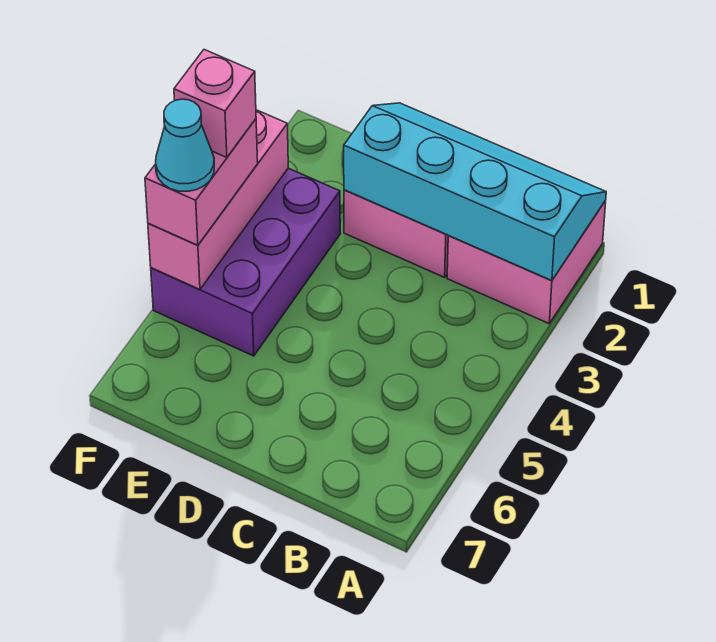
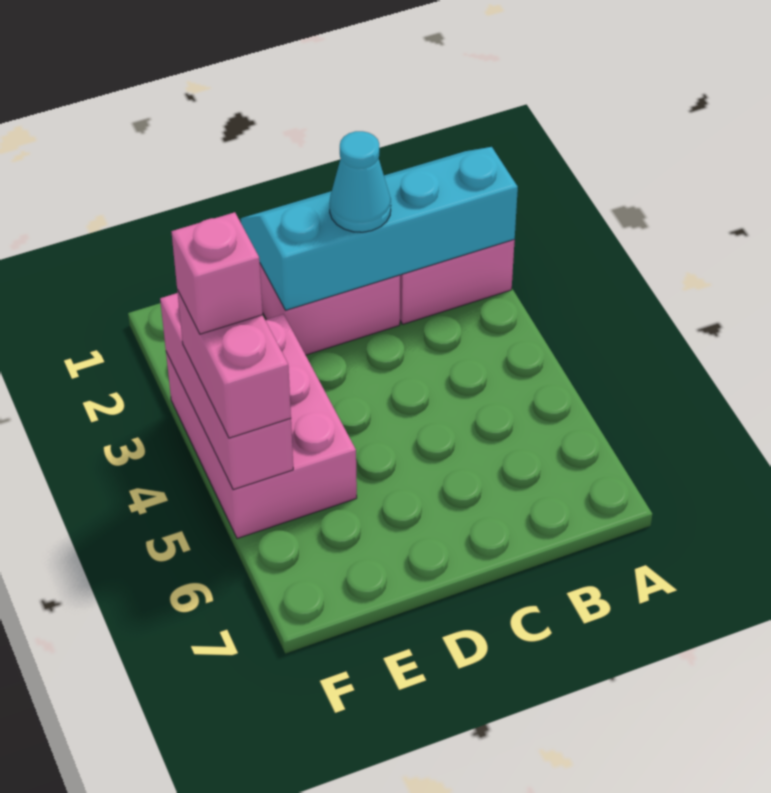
purple 2x3 brick [151,168,340,356] -> pink 2x3 brick [166,314,357,538]
cyan 1x1 cone [156,99,214,191] -> cyan 1x1 cone moved to [329,131,391,232]

